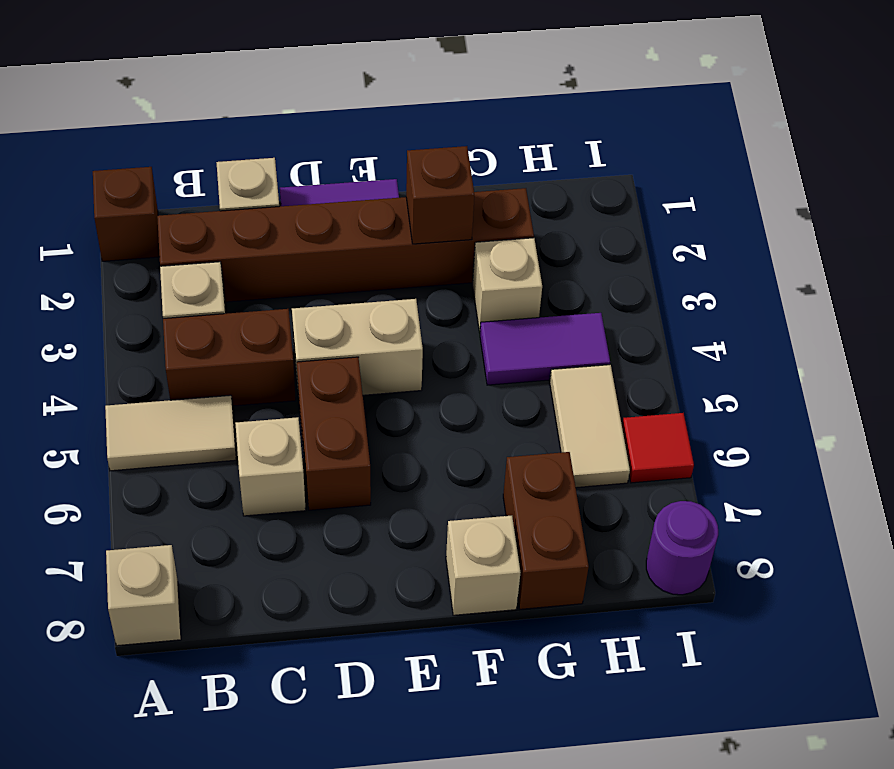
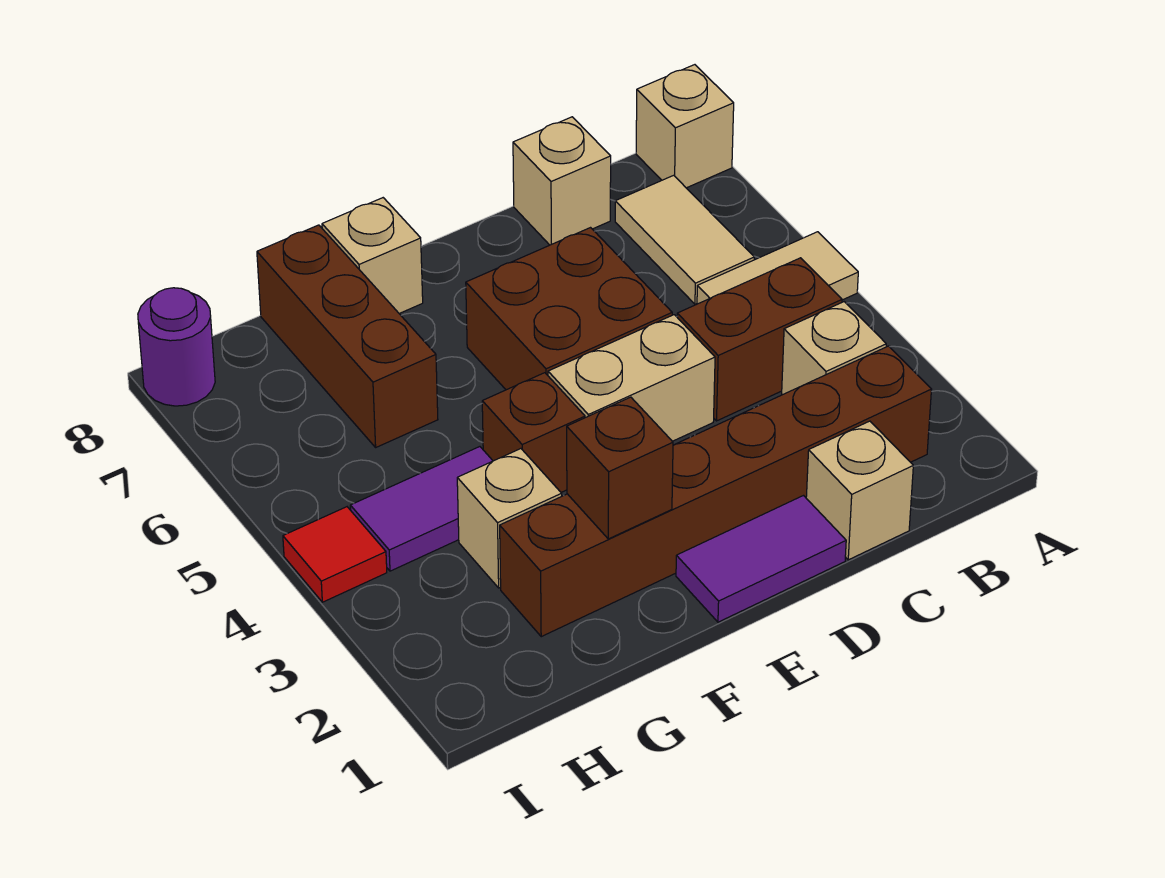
brown 1x1 brick [93,167,160,261] -> brown 1x1 brick moved to [482,373,585,492]
tan 1x1 brick [235,417,306,516] -> tan 1x1 brick moved to [513,117,611,245]
brown 1x2 brick [297,357,371,510] -> brown 2x2 brick [466,228,672,390]
brown 1x2 brick [503,452,589,609] -> brown 1x3 brick [257,225,438,447]
tan 1x2 tile [550,365,630,488] -> tan 1x2 tile moved to [615,175,754,304]
red 1x1 tile [622,413,694,483] -> red 1x1 tile moved to [283,507,387,602]

